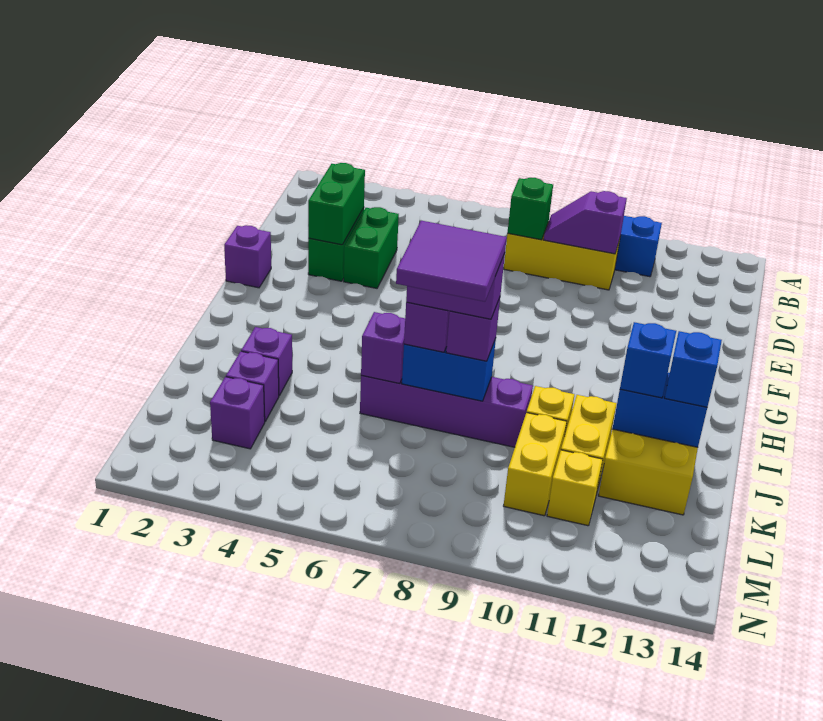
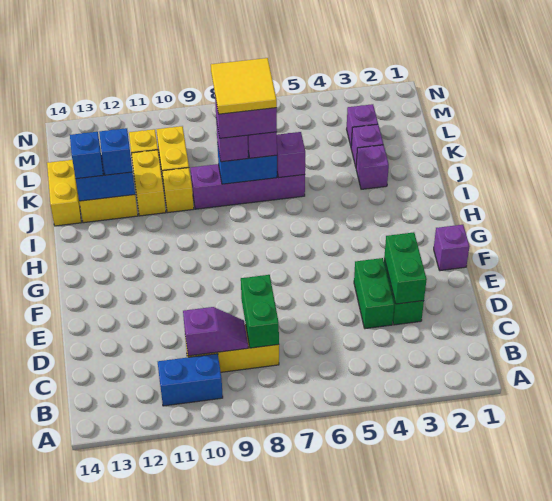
green 1x1 brick [508,178,553,240] -> green 1x2 brick [241,275,279,348]
purple 2x2 tile [396,221,507,302] -> yellow 2x2 tile [211,58,277,114]
none -> yellow 1x2 brick [47,160,81,226]

